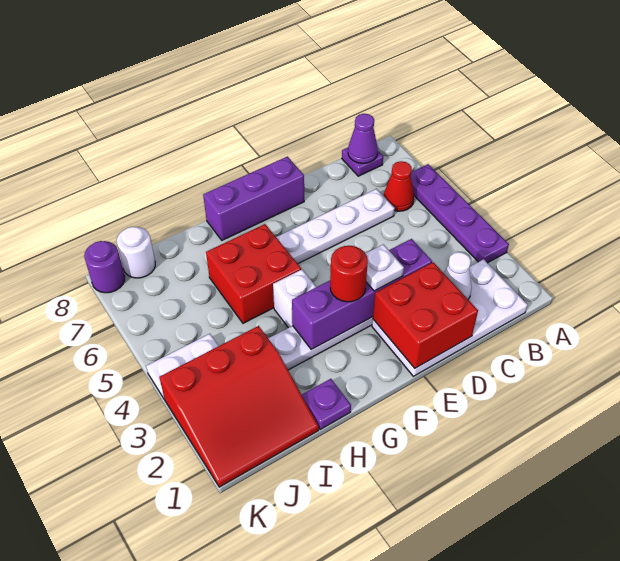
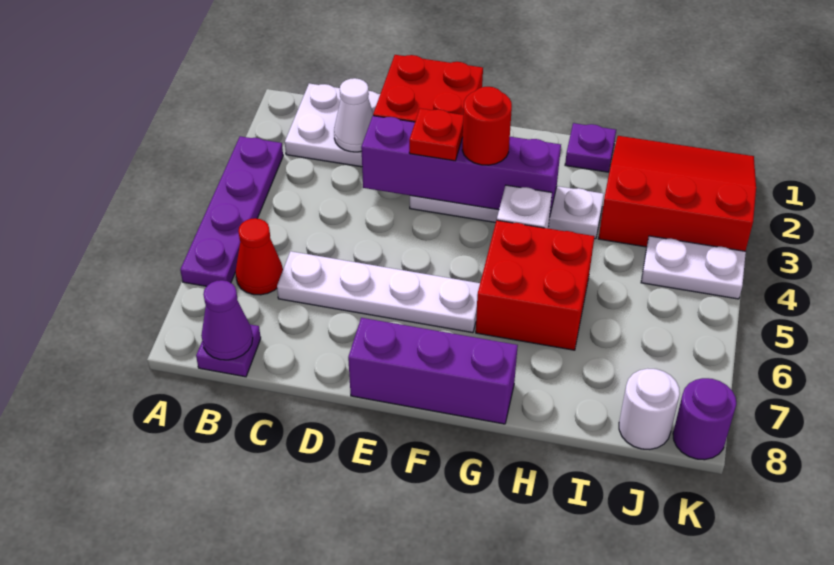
white 1x1 plate [365,244,404,291] -> red 1x1 plate [409,108,463,161]

